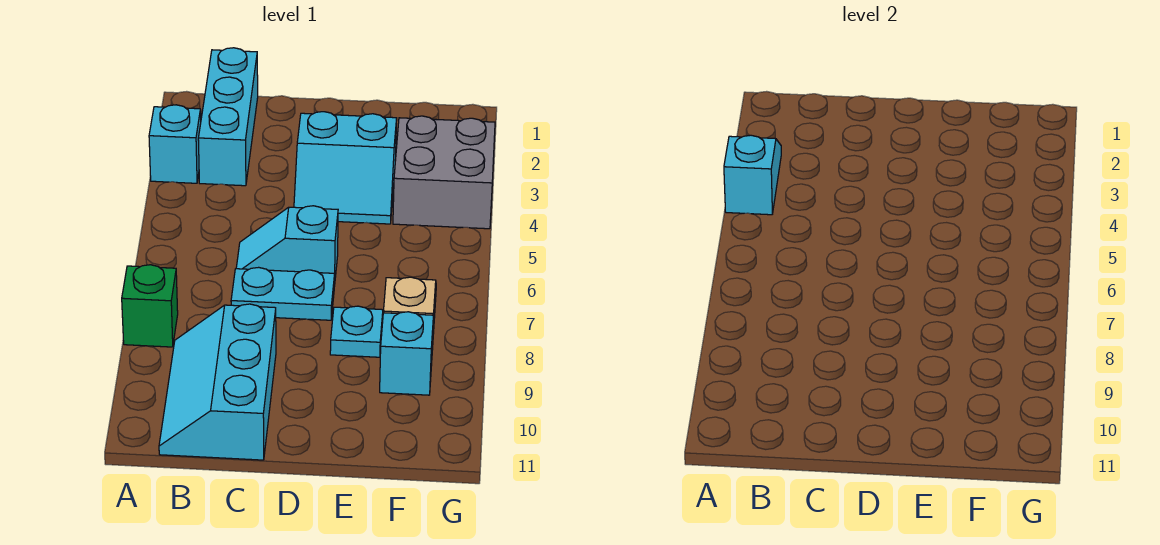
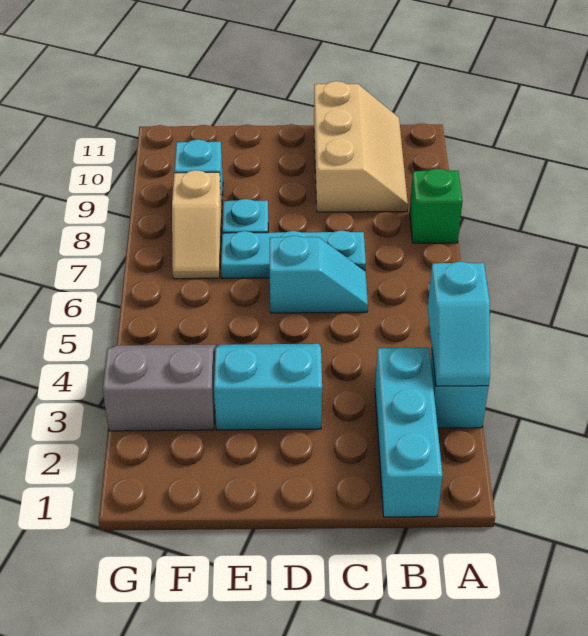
cyan 2x3 slope [159,304,276,460] -> tan 2x3 slope [314,81,408,212]
cyan 1x2 plate [231,267,335,320] -> cyan 1x3 plate [221,230,366,278]
grey 2x2 brick [393,116,495,229] -> grey 2x2 slope [103,345,216,431]

